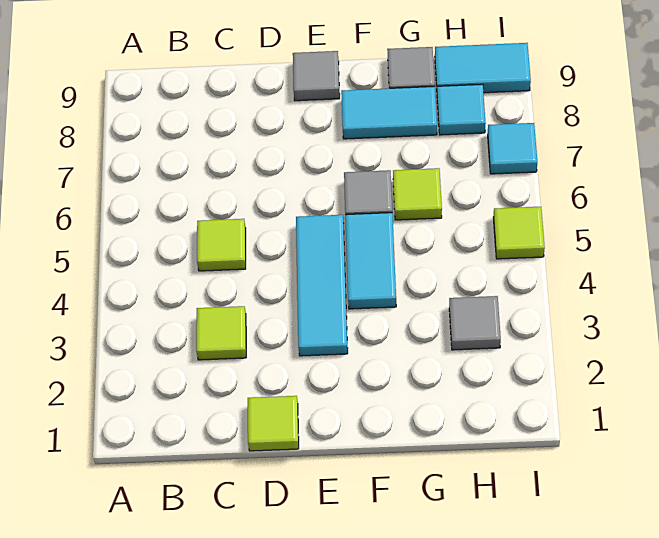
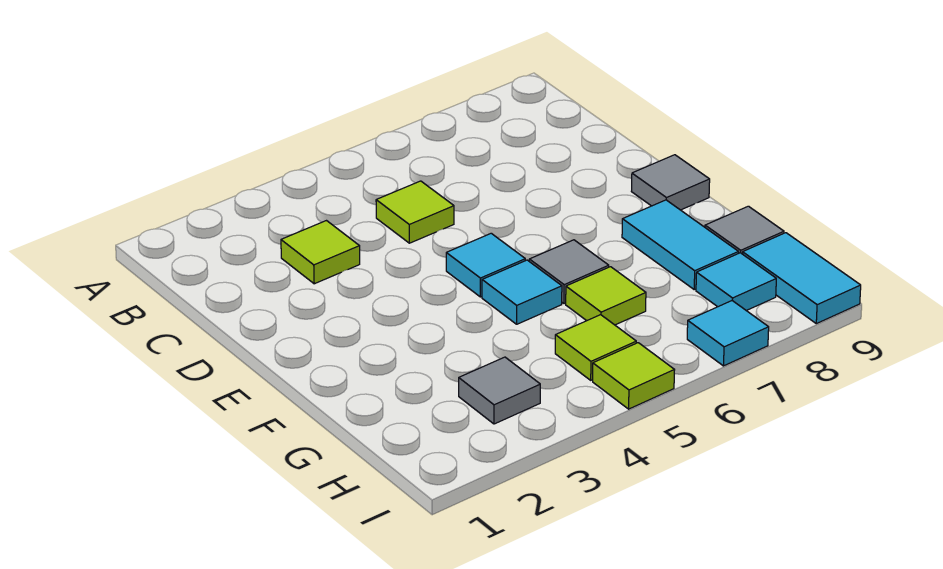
lime 1x1 tile [248,396,299,451] -> lime 1x1 tile moved to [555,315,636,380]
cyan 1x3 tile [296,215,348,356] -> cyan 1x1 tile [446,233,525,297]
cyan 1x2 tile [345,213,396,309] -> cyan 1x1 tile [482,260,562,324]

